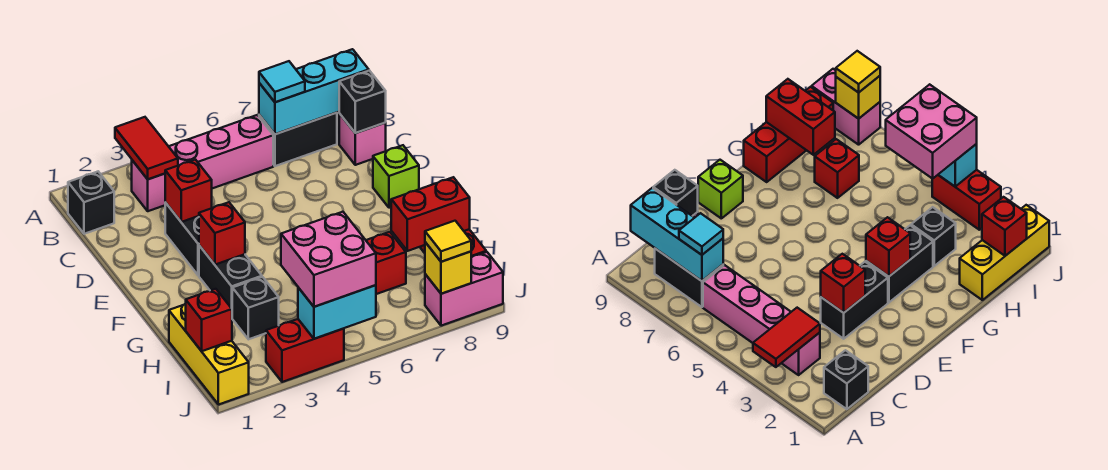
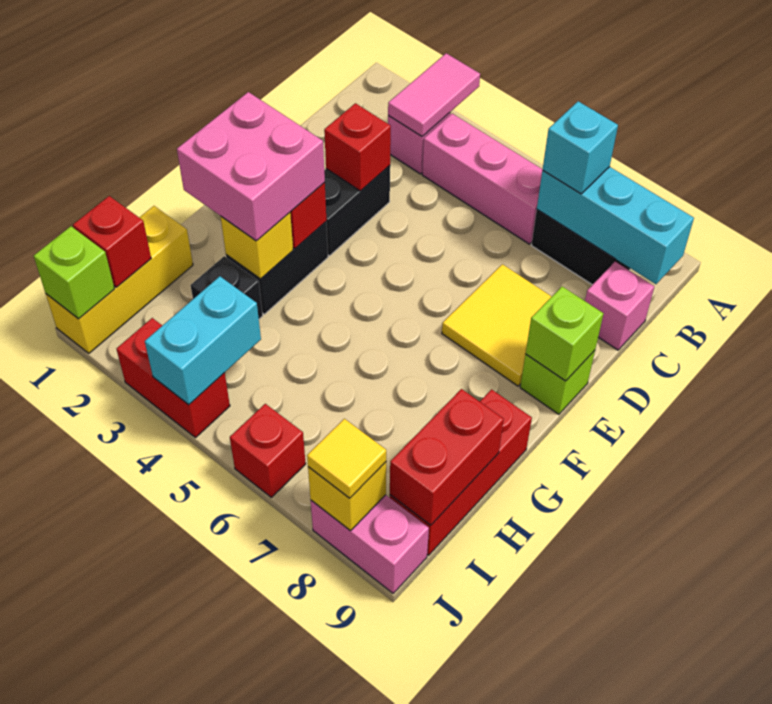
red 1x2 tile [115,117,178,179] -> pink 1x2 tile [388,53,480,136]
black 1x1 brick [68,172,114,234] -> none
cyan 1x1 tile [259,61,305,102] -> cyan 1x1 brick [543,101,618,194]
black 1x1 brick [339,71,386,133] -> none
none -> yellow 2x2 tile [442,264,552,386]
none -> lime 1x1 brick [526,287,603,381]
none -> yellow 1x1 brick [221,213,293,279]
red 1x1 brick [366,232,406,294] -> red 1x1 brick moved to [230,404,306,497]
red 1x2 brick [391,177,470,251] -> red 1x2 brick turned to [390,389,504,525]
pink 2x2 brick [281,212,376,307] -> pink 2x2 brick moved to [177,92,325,241]
none -> lime 1x1 brick [34,226,114,319]
cyan 1x2 brick [298,285,376,339] -> cyan 1x2 brick turned to [145,276,261,405]

